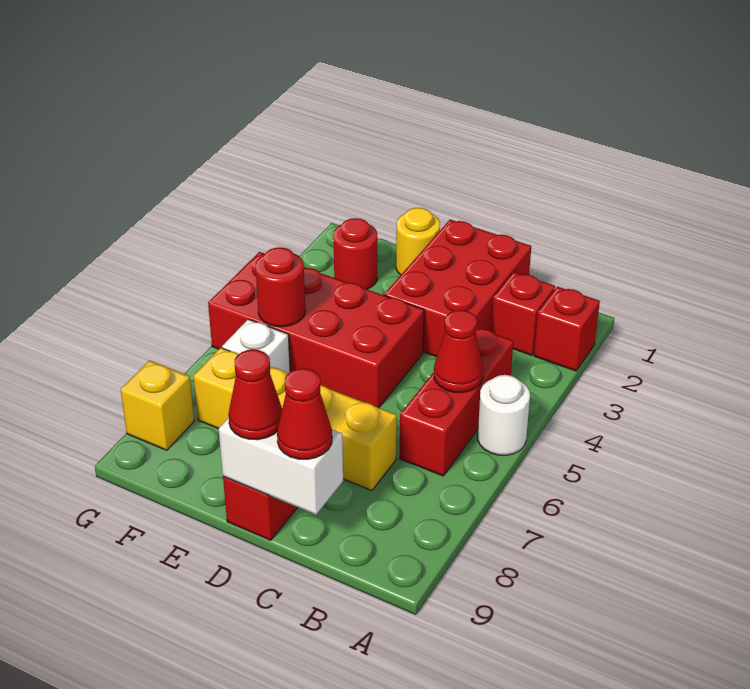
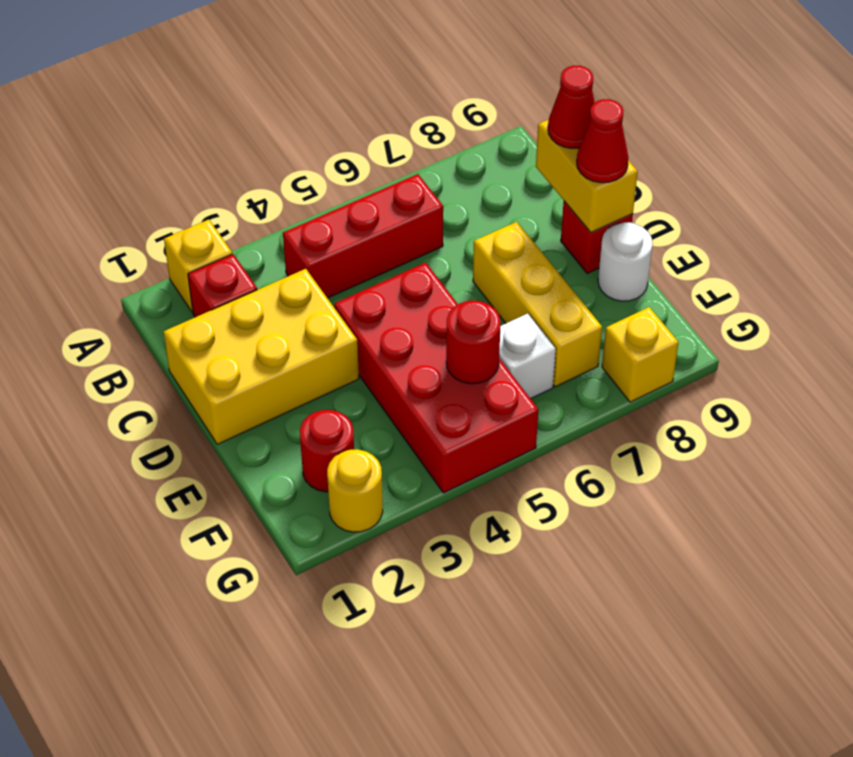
red 1x1 brick [534,287,600,371] -> yellow 1x1 brick [164,220,232,312]
white 1x1 round brick [478,375,530,455] -> white 1x1 round brick moved to [598,222,653,301]
red 1x1 cone [434,310,483,393] -> none
red 2x3 brick [384,220,531,357] -> yellow 2x3 brick [164,269,359,444]
yellow 1x4 brick [193,348,397,491] -> yellow 1x3 brick [473,222,602,387]
white 1x2 brick [219,418,343,515] -> yellow 1x2 brick [536,120,638,232]
yellow 1x1 round brick [396,208,440,275] -> yellow 1x1 round brick moved to [327,449,383,532]

